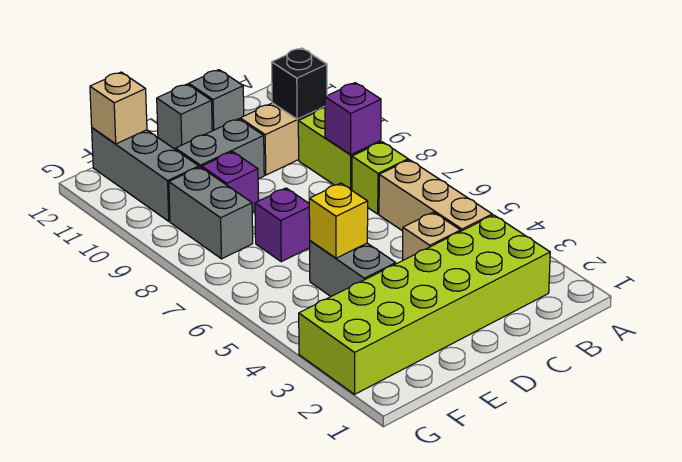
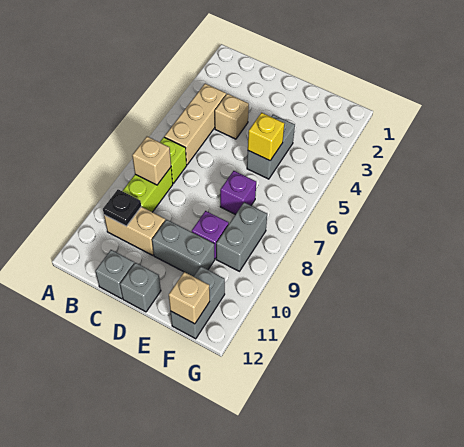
lime 2x6 brick [299,215,550,394] -> none
purple 1x1 brick [325,83,381,155] -> tan 1x1 brick [132,137,171,185]
black 1x1 brick [272,48,327,119] -> black 1x1 plate [103,189,141,226]
grey 1x3 brick [92,128,199,221] -> grey 1x2 brick [170,266,225,339]

